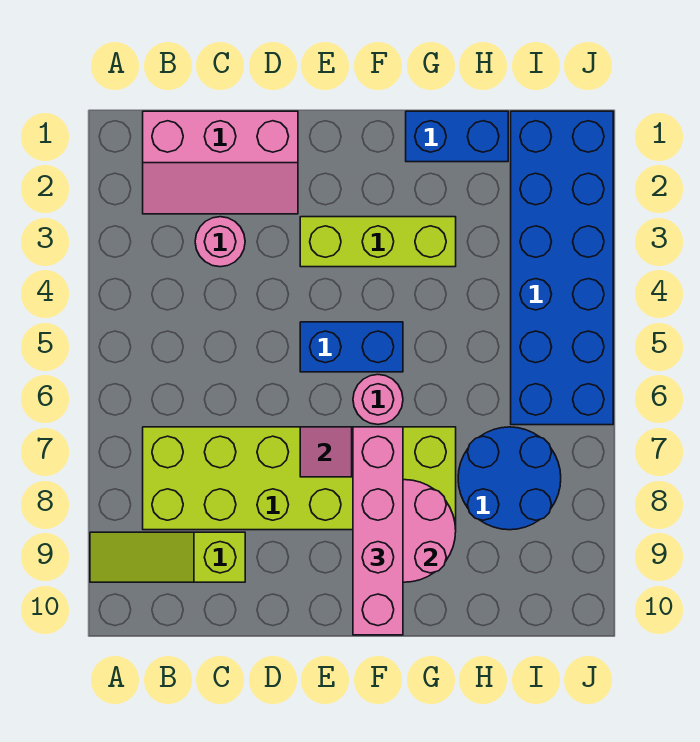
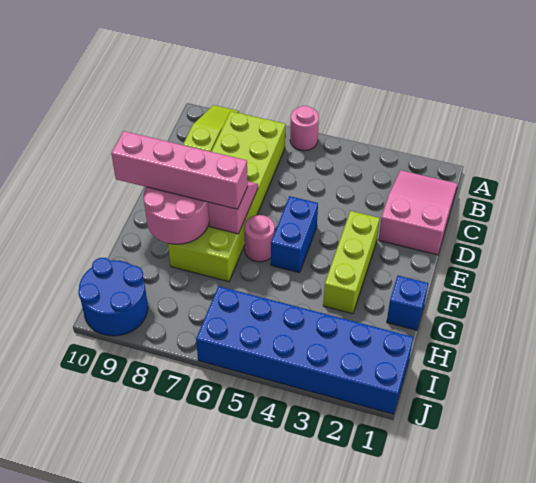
pink 2x3 slope [143,111,298,214] -> pink 2x3 slope turned to [379,170,457,255]
pink 1x1 round brick [195,217,245,267] -> pink 1x1 round brick moved to [290,106,319,151]
blue 1x2 brick [406,111,508,162] -> blue 1x1 brick [387,276,428,330]
blue 2x2 round brick [458,427,561,530] -> blue 2x2 round brick moved to [78,258,148,336]

